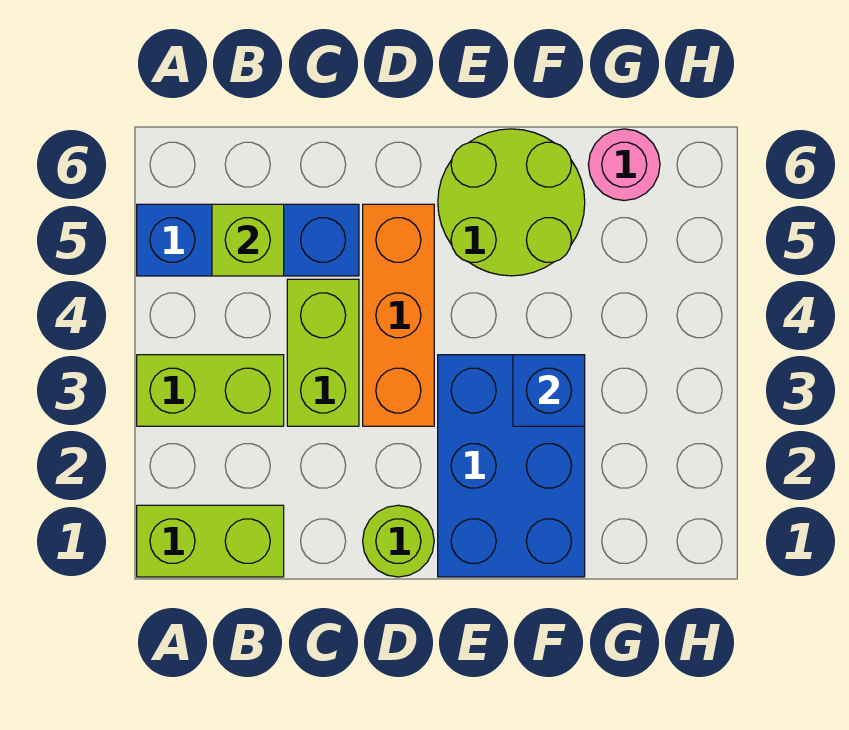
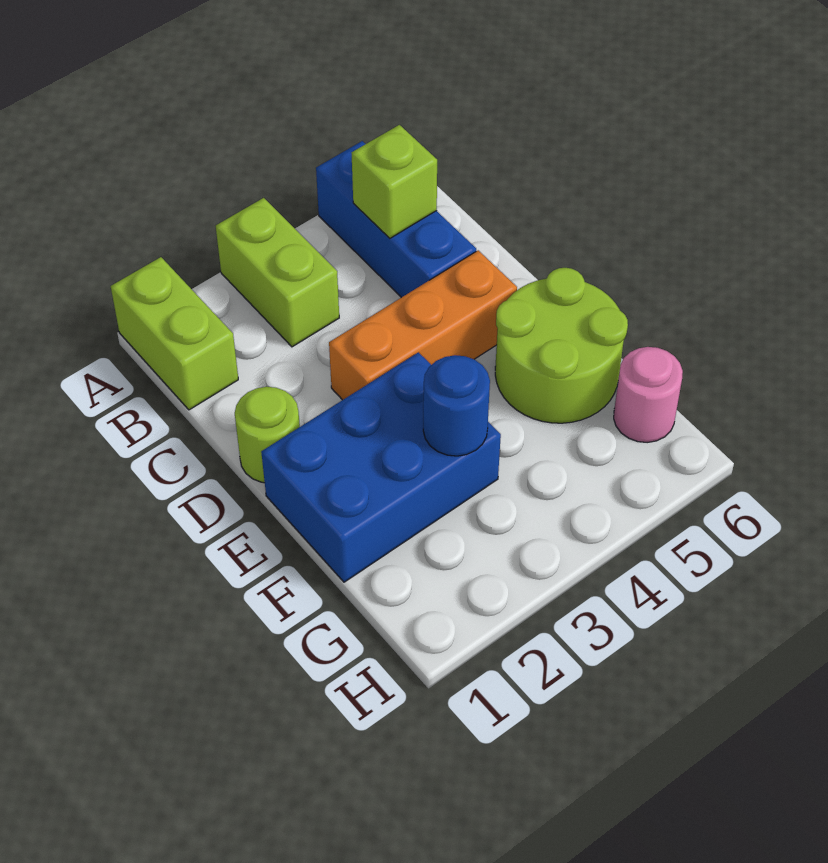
lime 1x2 brick [287,279,359,426] -> none
blue 1x1 brick [513,355,585,426] -> blue 1x1 round brick [423,355,490,456]

